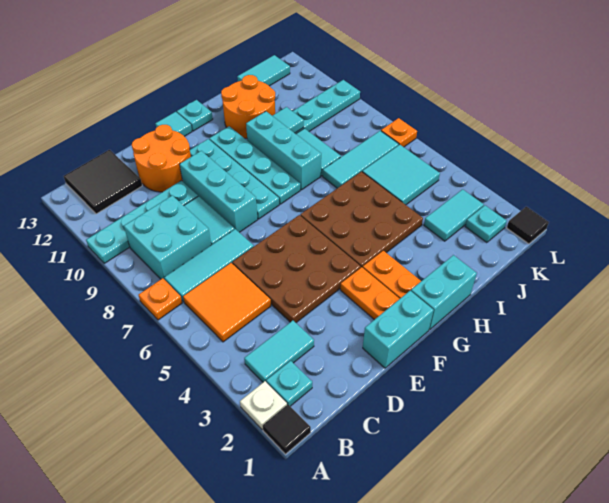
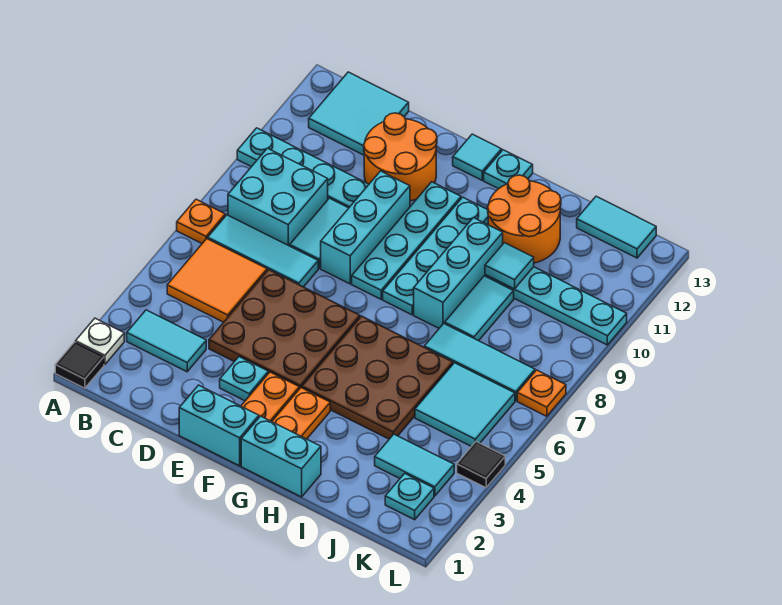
cyan 1x1 plate [266,361,312,406] -> cyan 1x1 plate moved to [220,357,268,401]
black 2x2 tile [64,150,142,214] -> cyan 2x2 tile [309,72,409,155]
black 1x1 tile [507,207,549,244] -> black 1x1 tile moved to [457,442,505,488]

